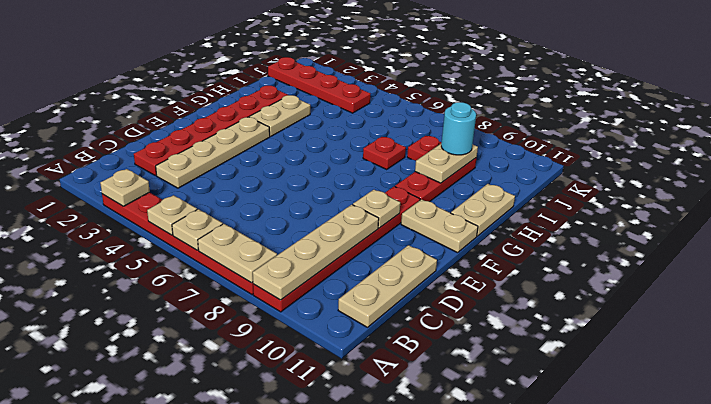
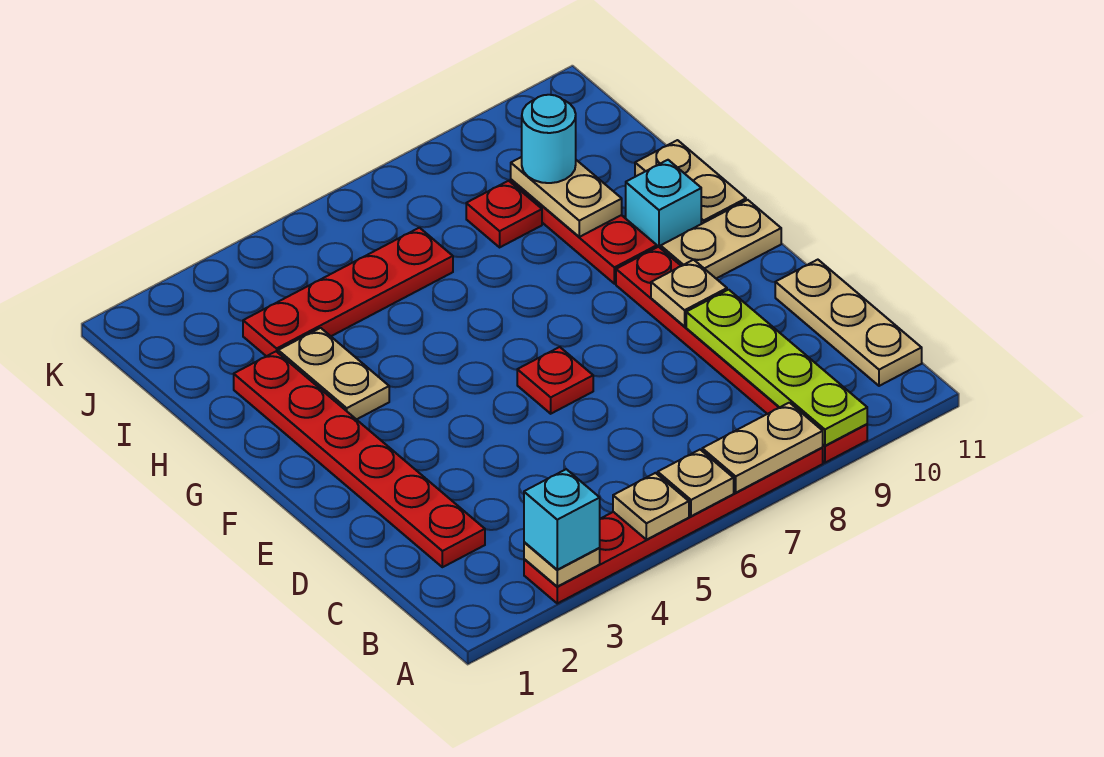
none -> cyan 1x1 brick [524,469,600,570]
tan 1x4 plate [253,205,379,300] -> lime 1x4 plate [686,290,867,446]
tan 1x4 plate [156,117,270,188] -> none
none -> cyan 1x1 brick [626,160,701,248]
red 1x1 plate [363,137,406,170] -> red 1x1 plate moved to [517,347,593,414]
red 1x4 plate [268,57,370,113] -> red 1x4 plate moved to [243,228,453,356]

